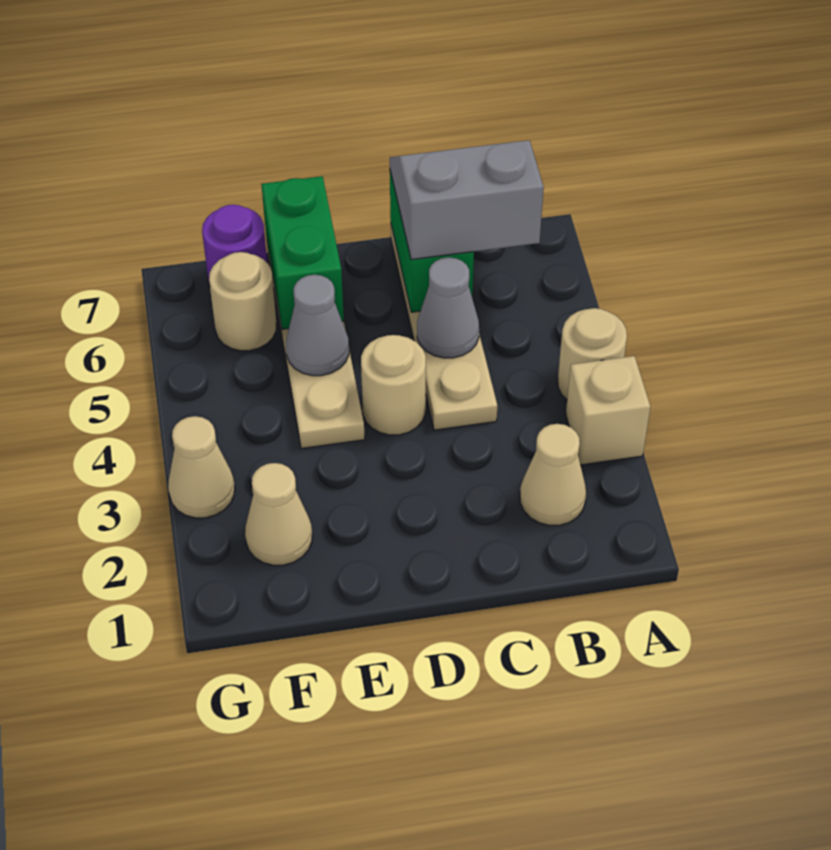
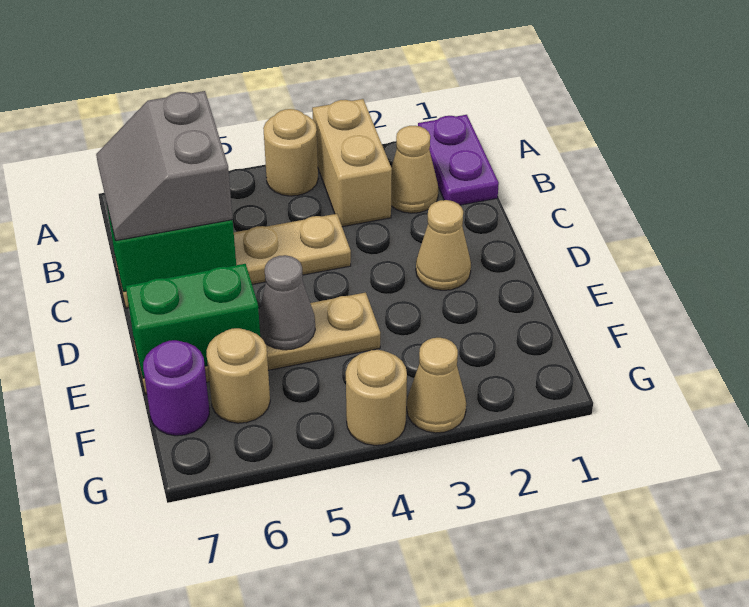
none -> purple 1x2 plate [418,115,499,205]
tan 1x1 brick [566,356,650,465] -> tan 1x2 brick [312,99,392,227]
grey 1x1 cone [417,257,479,358] -> none
tan 1x1 round brick [361,335,426,435] -> tan 1x1 round brick moved to [346,350,407,445]
tan 1x1 cone [245,463,312,565] -> tan 1x1 cone moved to [416,200,471,290]

